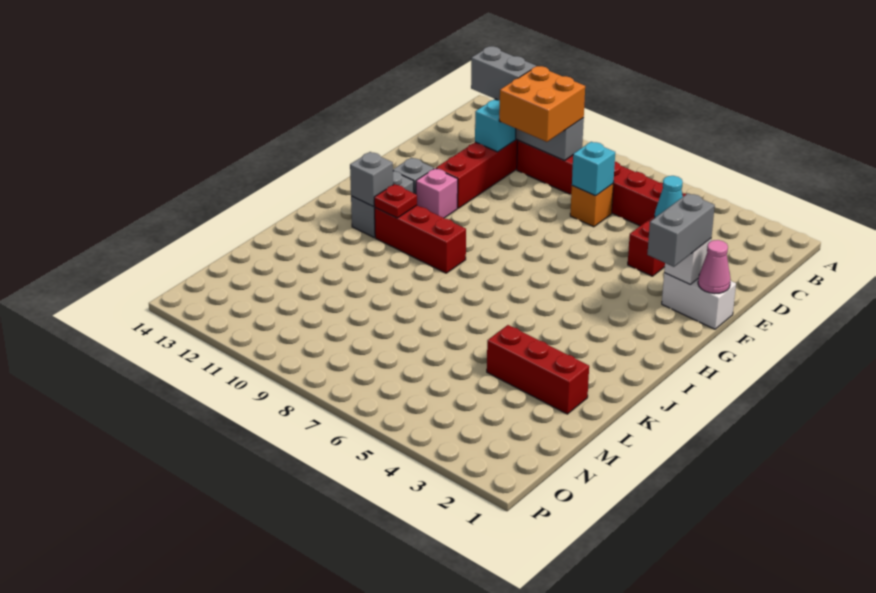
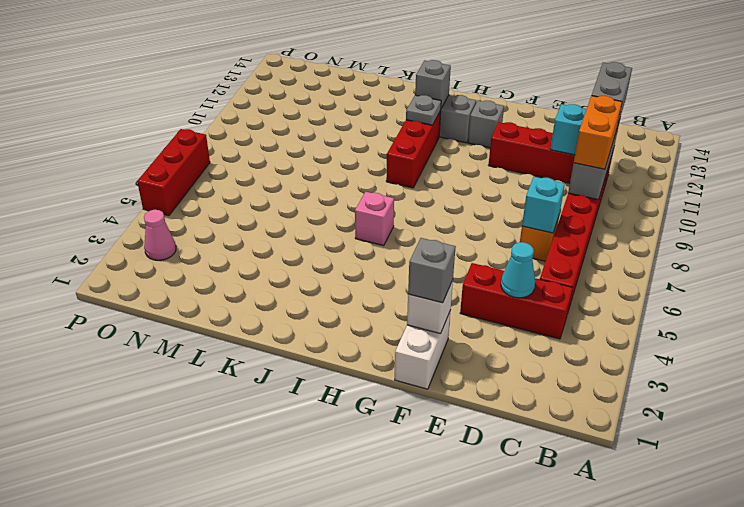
orange 2x2 brick [499,66,585,142] -> orange 1x2 brick [574,96,622,169]
pink 1x1 cone [698,240,731,294] -> pink 1x1 cone moved to [144,210,176,260]
grey 1x2 brick [647,193,715,267] -> grey 1x1 brick [408,238,456,303]
pink 1x1 brick [416,168,458,218] -> pink 1x1 brick moved to [355,192,394,246]
red 1x1 plate [374,184,417,218] -> grey 1x1 plate [406,95,441,125]
red 1x3 brick [487,325,589,414] -> red 1x3 brick moved to [137,129,210,216]

